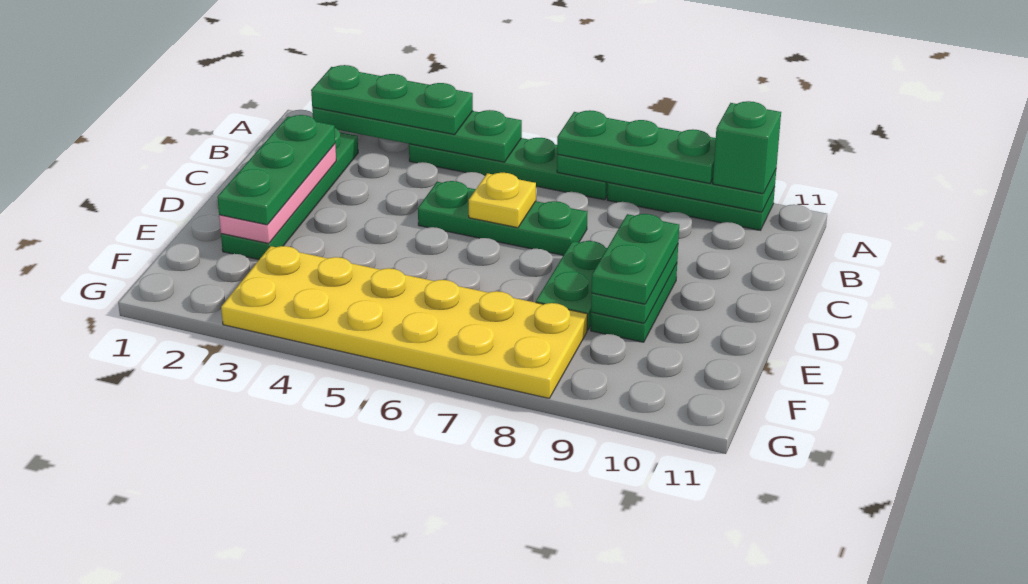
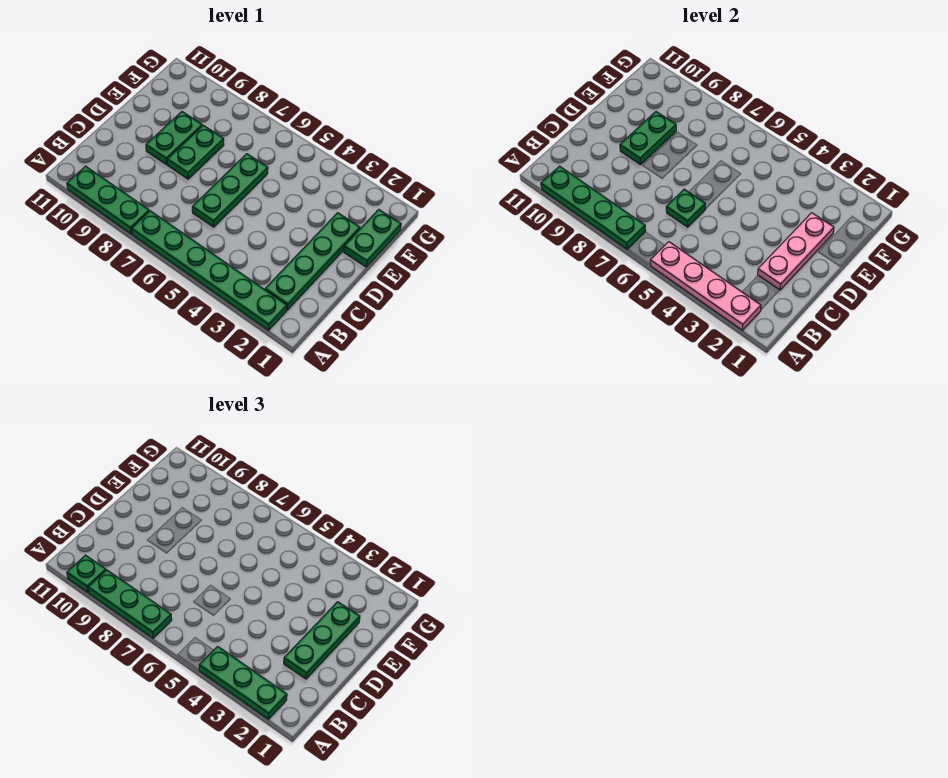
green 1x4 plate [312,108,522,162] -> pink 1x4 plate [650,242,761,330]
green 1x4 plate [409,138,608,200] -> green 1x6 plate [132,211,287,330]
green 1x1 brick [713,101,781,194] -> green 1x1 plate [67,555,106,592]
green 1x3 plate [418,181,588,255] -> green 1x3 plate turned to [192,154,268,227]
yellow 1x1 plate [469,173,536,228] -> green 1x1 plate [666,189,705,227]
green 1x2 plate [592,214,679,304] -> green 1x2 plate moved to [344,209,401,267]
yellow 2x6 plate [221,246,587,398] -> none

